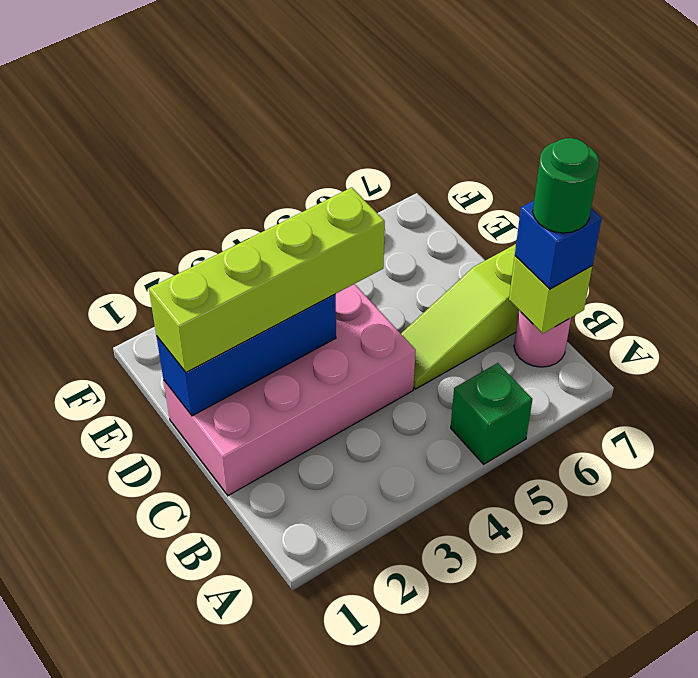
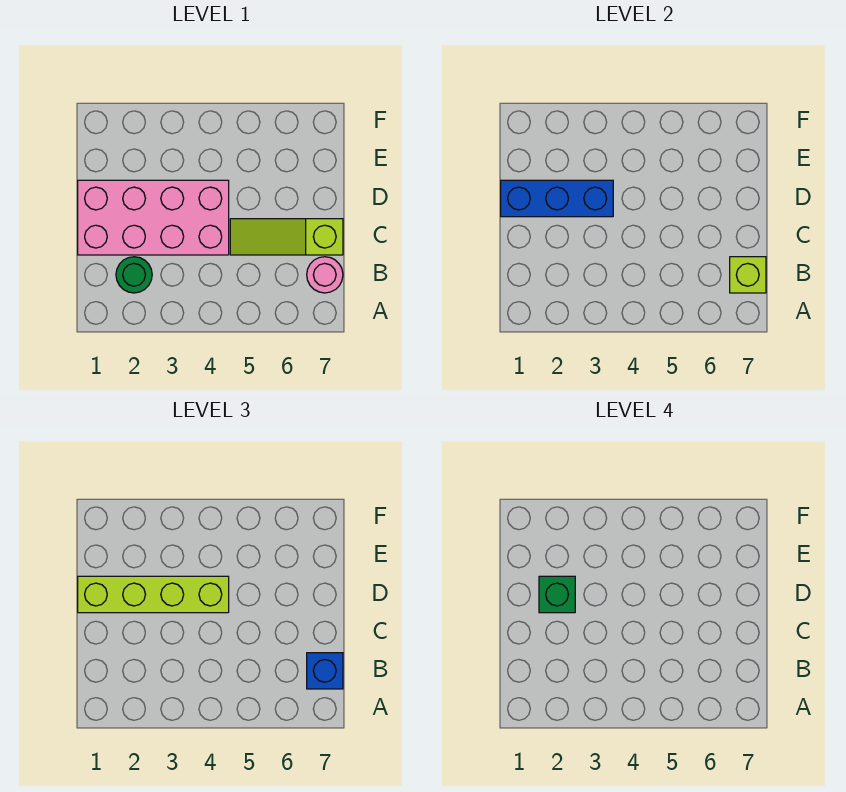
green 1x1 brick [451,363,532,464] -> green 1x1 brick moved to [539,576,575,613]
green 1x1 round brick [533,138,599,233] -> green 1x1 round brick moved to [116,257,152,293]

